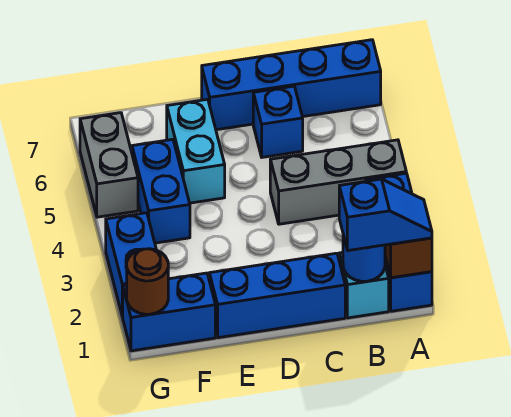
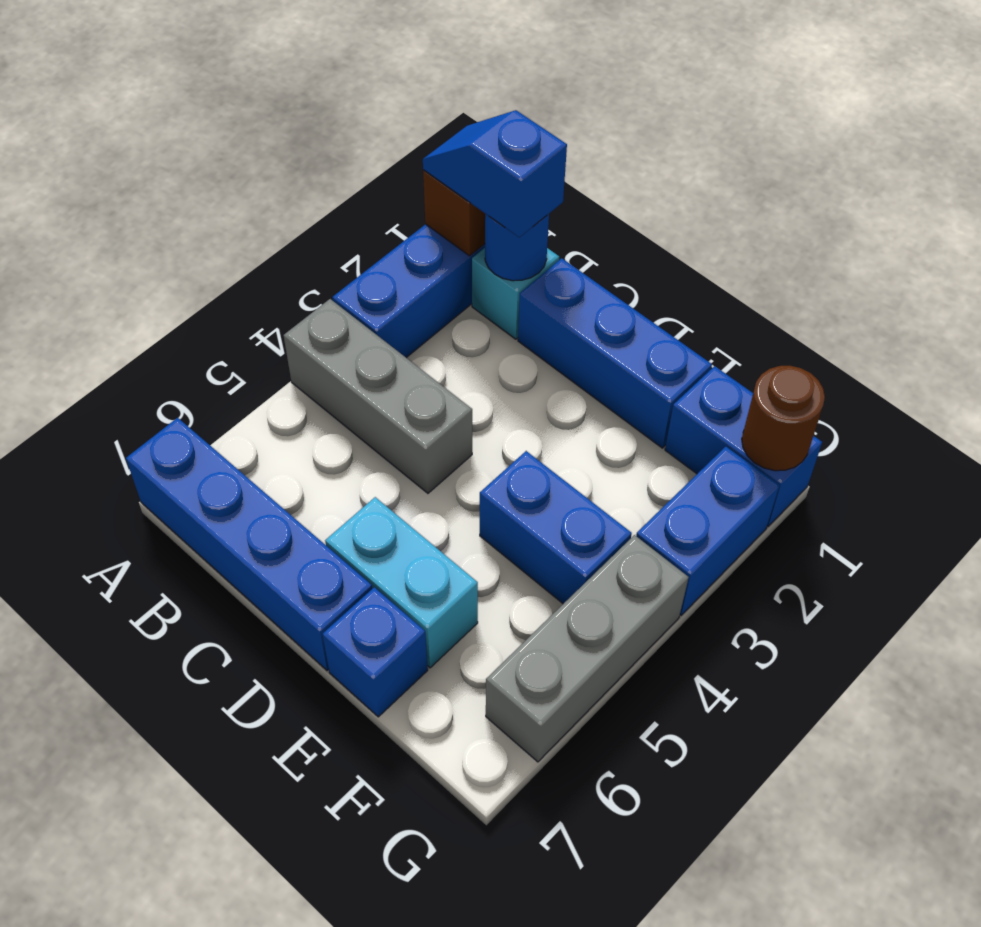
blue 1x1 brick [253,86,303,157] -> blue 1x1 brick moved to [322,587,428,717]
cyan 1x2 brick [167,99,225,203] -> cyan 1x2 brick turned to [325,497,478,668]
blue 1x2 brick [132,139,190,243] -> blue 1x2 brick turned to [480,451,632,604]
grey 1x2 brick [80,113,138,217] -> grey 1x3 brick [486,535,689,762]

